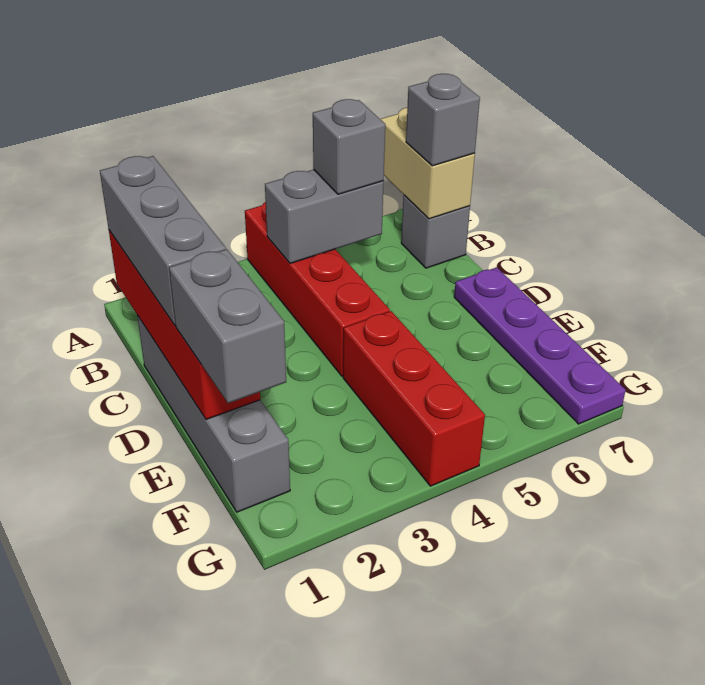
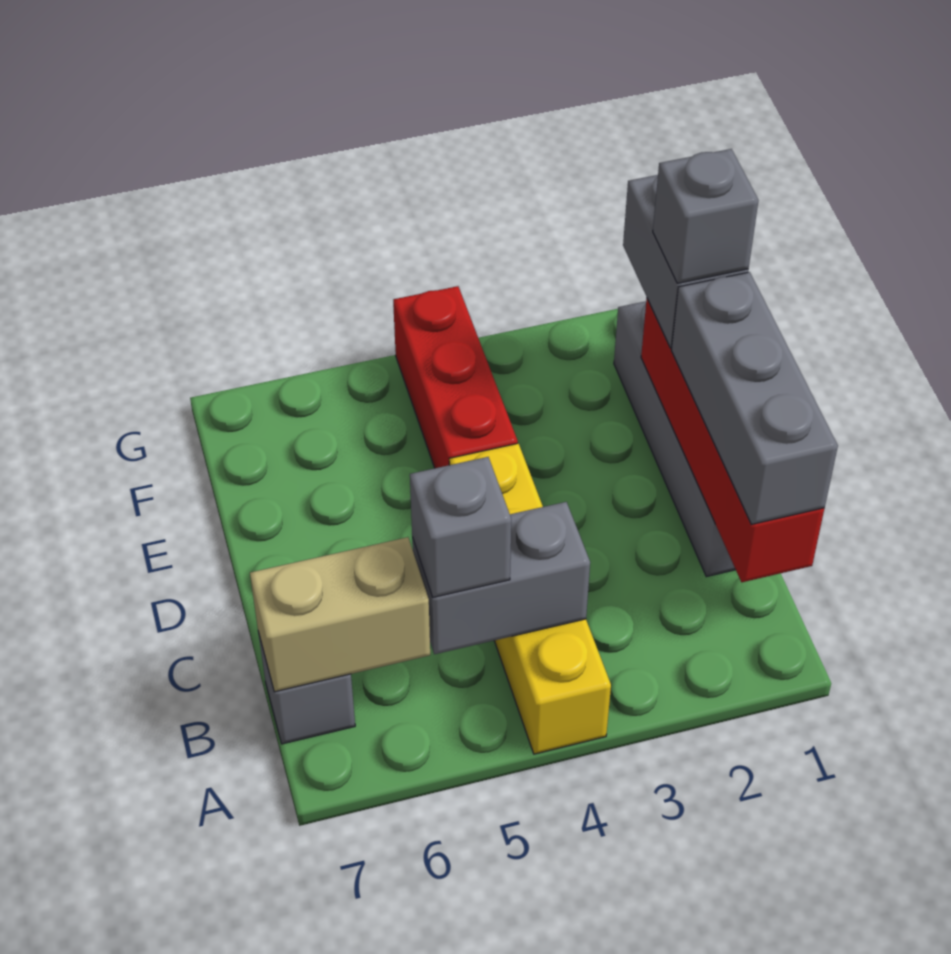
red 1x4 brick [245,202,390,376] -> yellow 1x4 brick [449,443,611,754]
tan 1x2 brick [380,108,475,219] -> tan 1x2 brick turned to [250,537,430,692]
grey 1x1 brick [406,74,480,166] -> grey 1x1 brick moved to [653,149,759,283]
purple 1x4 plate [454,267,626,424] -> none

